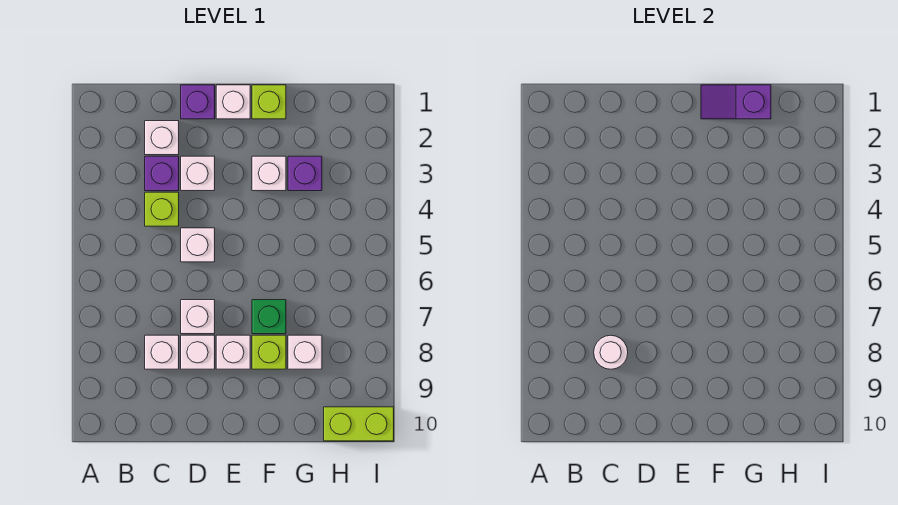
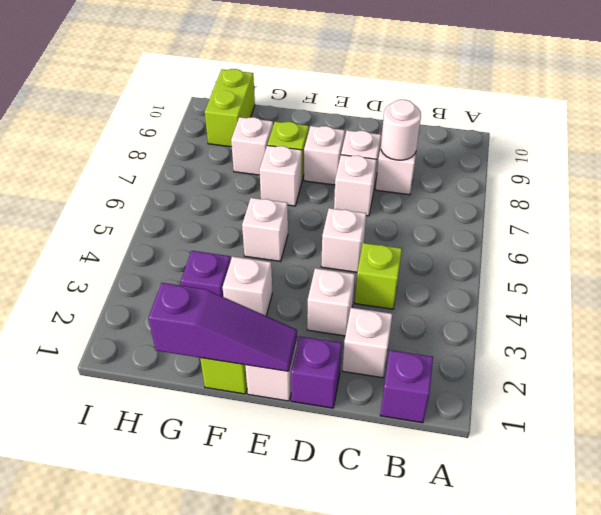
purple 1x1 brick [145,156,179,191] -> purple 1x1 brick moved to [380,350,433,423]
purple 1x2 slope [701,85,771,119] -> purple 1x3 slope [148,283,297,371]
none -> white 1x1 brick [242,198,288,261]
green 1x1 brick [252,300,286,334] -> white 1x1 brick [260,145,302,206]
lime 1x2 brick [324,407,394,441] -> lime 1x2 brick turned to [205,69,255,147]

